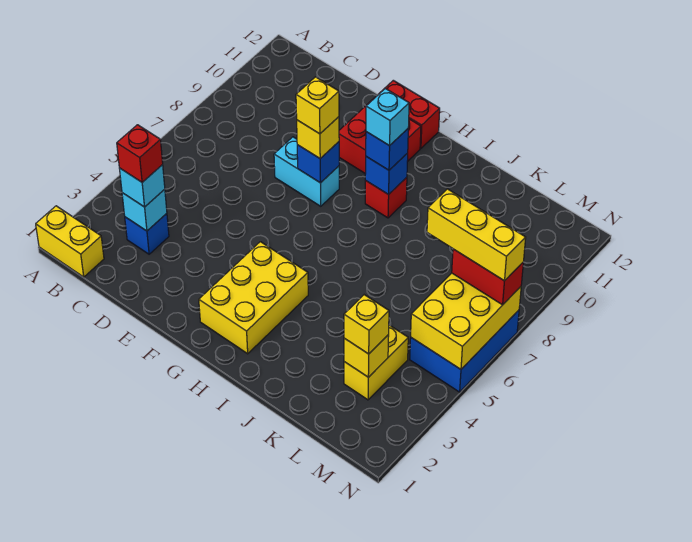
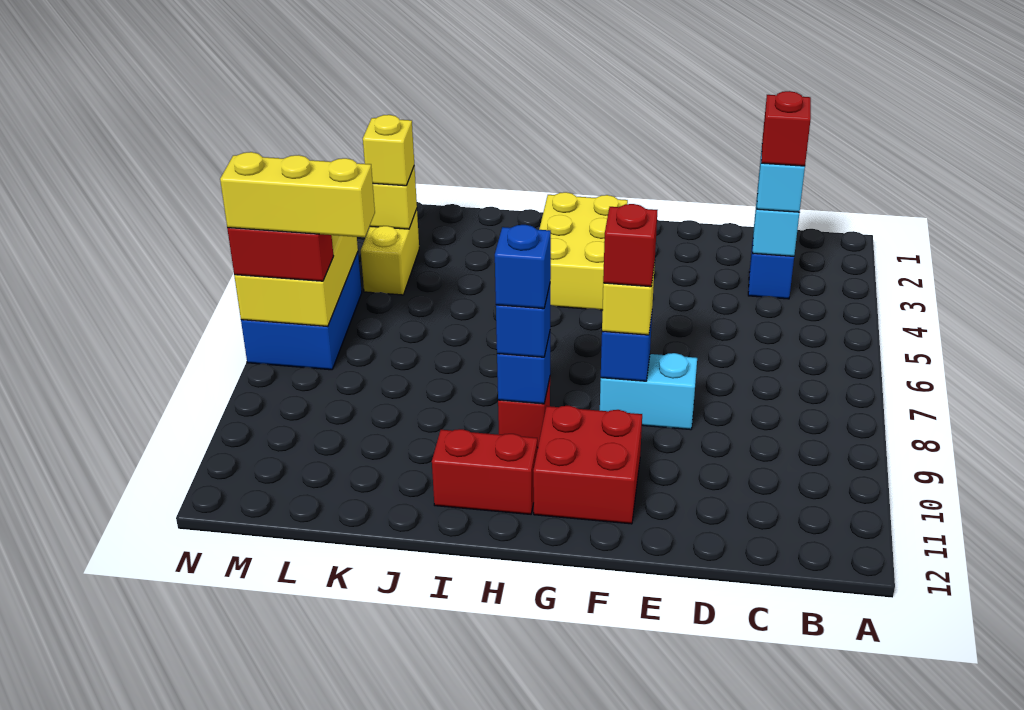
yellow 1x2 brick [36,206,104,277] -> none
yellow 1x1 brick [296,77,339,134] -> red 1x1 brick [603,204,657,287]
red 1x2 brick [377,80,440,148] -> red 1x2 brick moved to [432,429,538,514]
cyan 1x1 brick [366,88,409,146] -> blue 1x1 brick [495,225,551,309]

